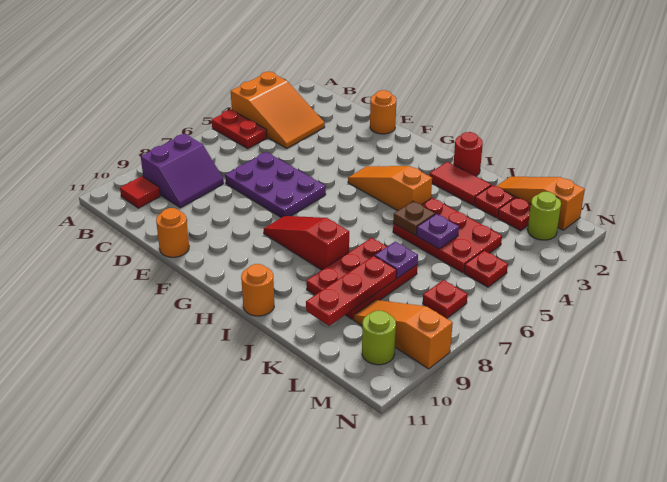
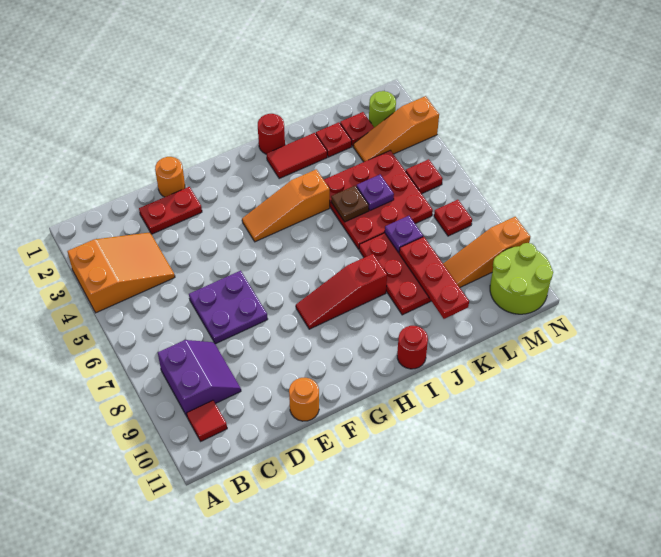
red 1x2 plate [212,110,267,149] -> red 1x2 plate moved to [139,187,202,234]
purple 2x3 plate [225,152,326,218] -> purple 2x2 plate [189,271,268,344]
orange 1x1 round brick [241,264,274,316] -> red 1x1 round brick [397,326,428,369]
red 2x3 plate [393,198,502,273] -> red 3x3 plate [324,150,433,249]
orange 1x3 slope [497,177,585,230] -> orange 1x3 slope moved to [353,96,439,162]
lime 1x1 round brick [362,311,396,365] -> lime 2x2 round brick [490,243,553,314]

